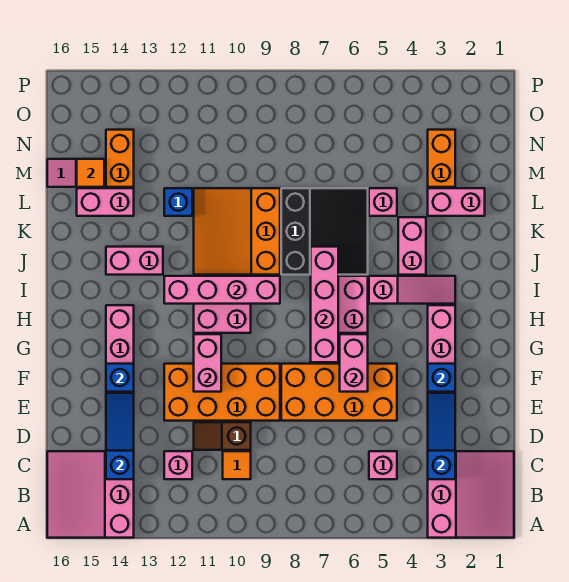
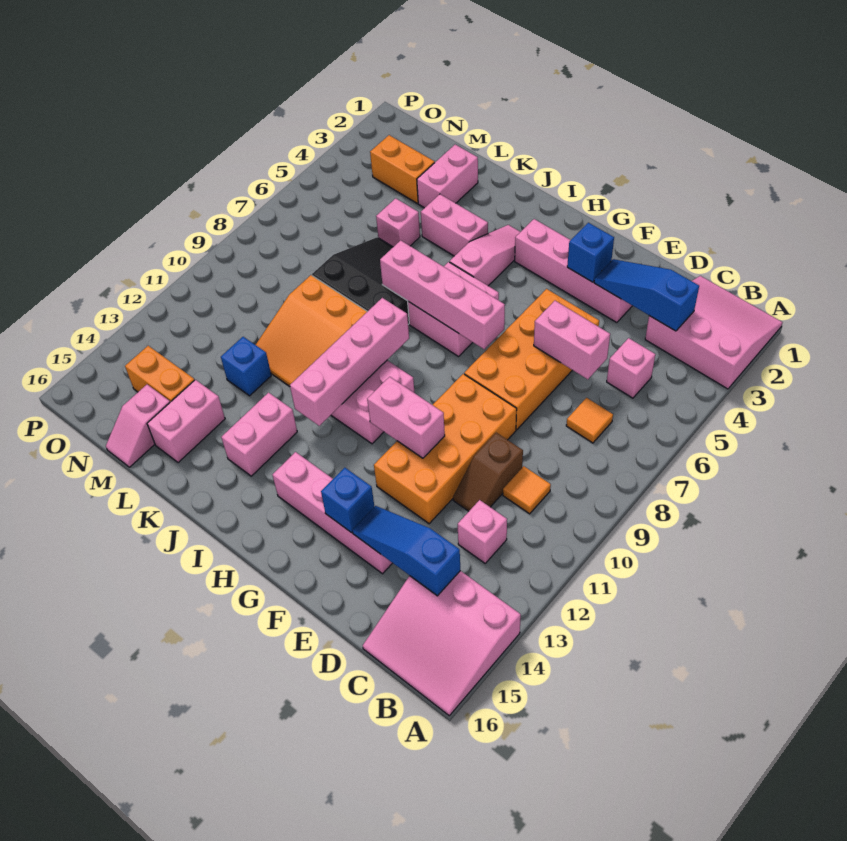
pink 1x2 brick [340,334,368,392] -> pink 1x2 brick moved to [534,301,610,379]
orange 1x1 tile [77,159,104,187] -> orange 1x1 tile moved to [566,398,613,443]

